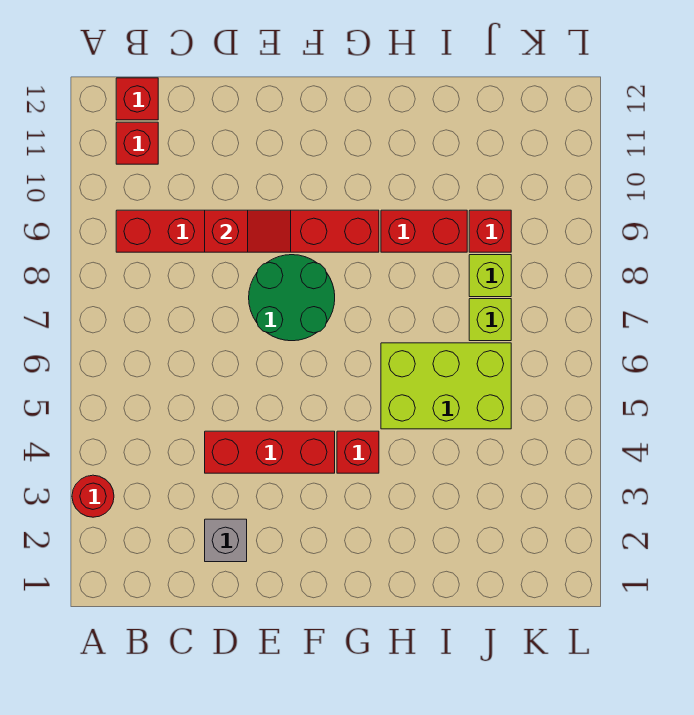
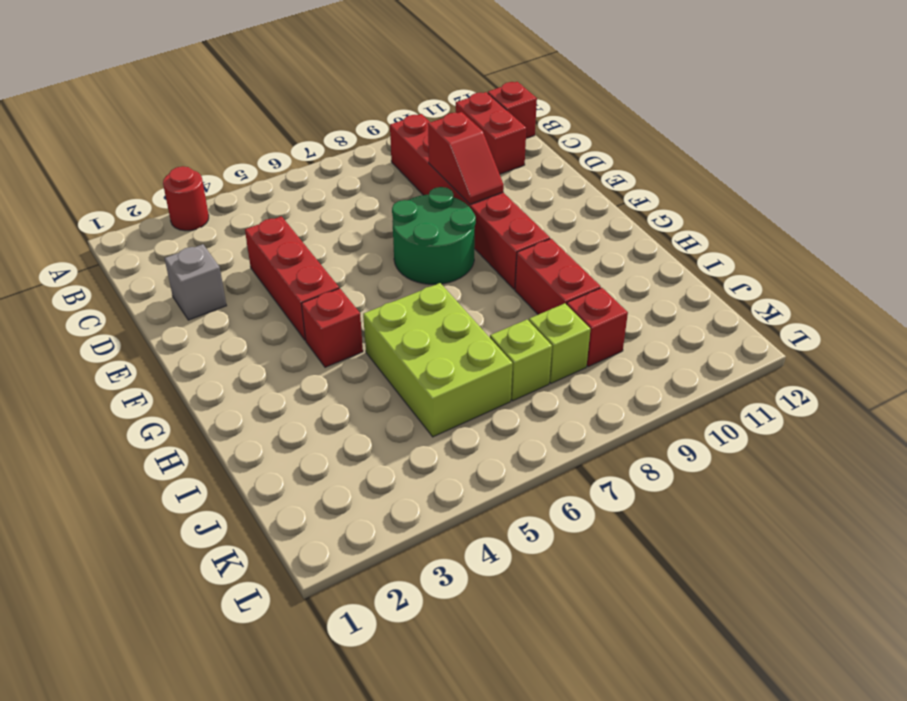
red 1x1 brick [116,122,158,164] -> red 1x2 brick [456,92,526,174]

